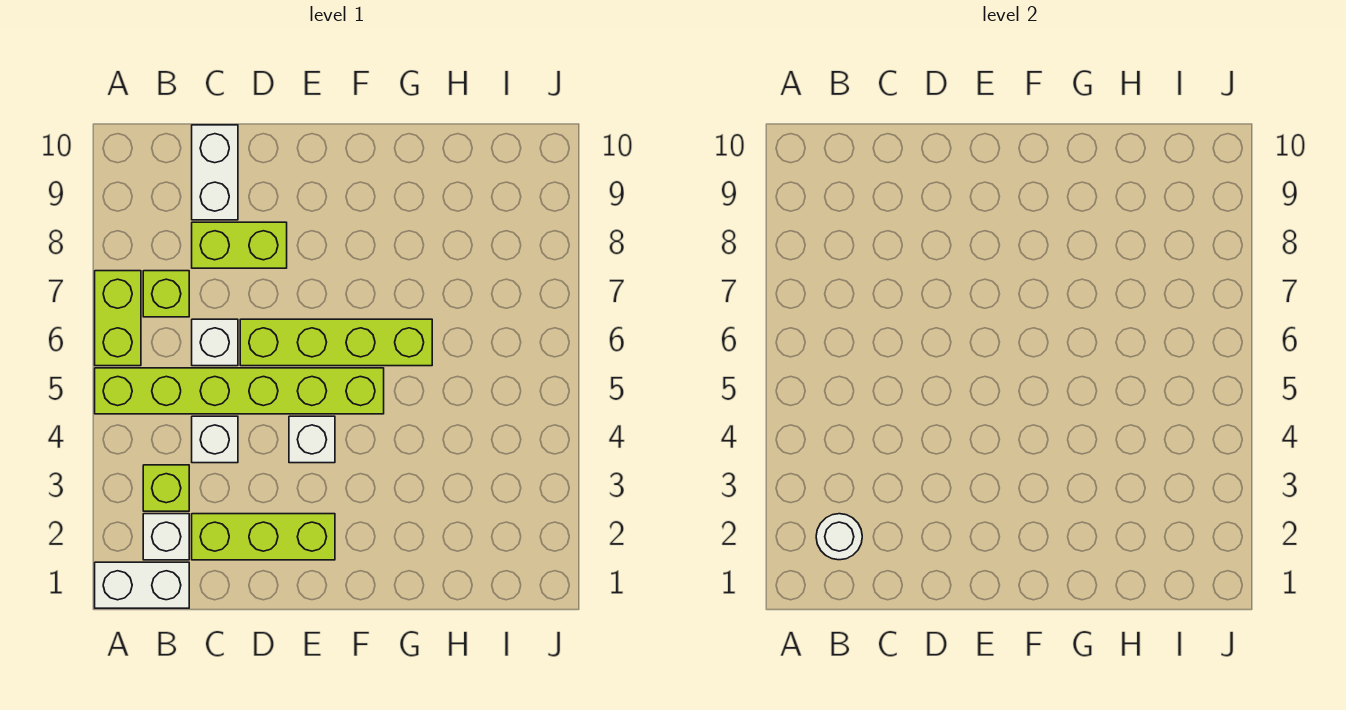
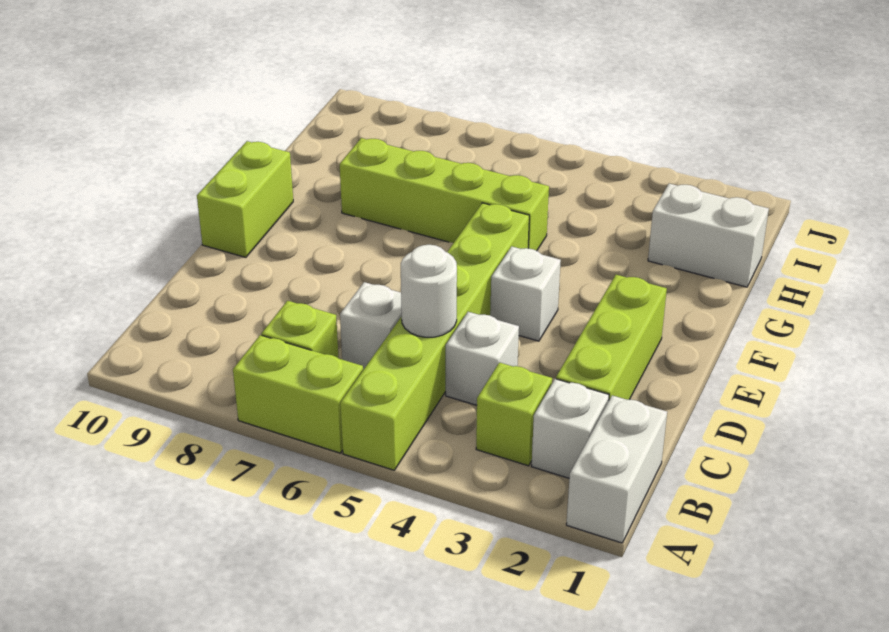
white 1x1 round brick [816,514,862,560] -> white 1x1 round brick moved to [401,245,457,337]
lime 1x2 brick [192,222,287,268] -> lime 1x2 brick moved to [197,141,293,257]
white 1x2 brick [192,125,238,220] -> white 1x2 brick moved to [648,184,769,287]
lime 1x4 brick [240,319,432,366] -> lime 1x4 brick turned to [340,138,549,251]

